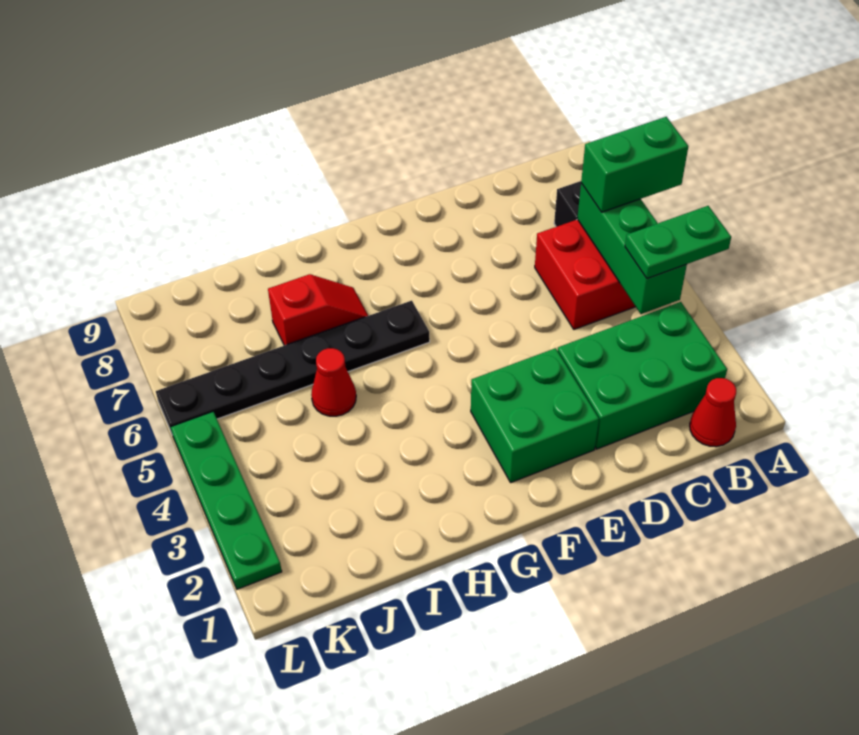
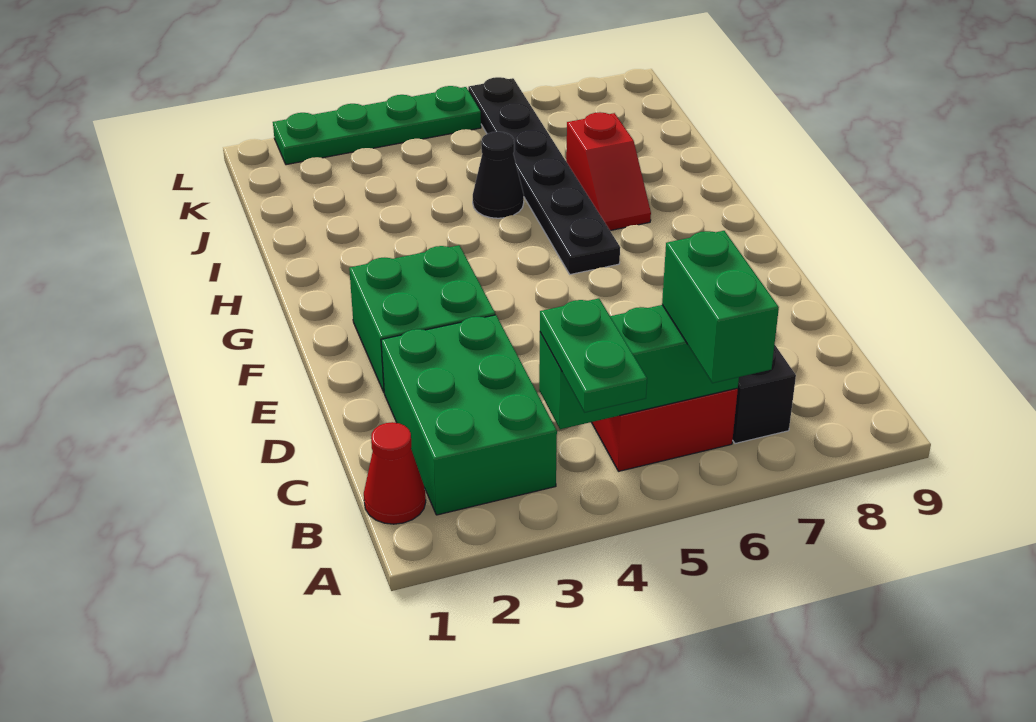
red 1x1 cone [311,348,356,416] -> black 1x1 cone [473,132,524,218]

